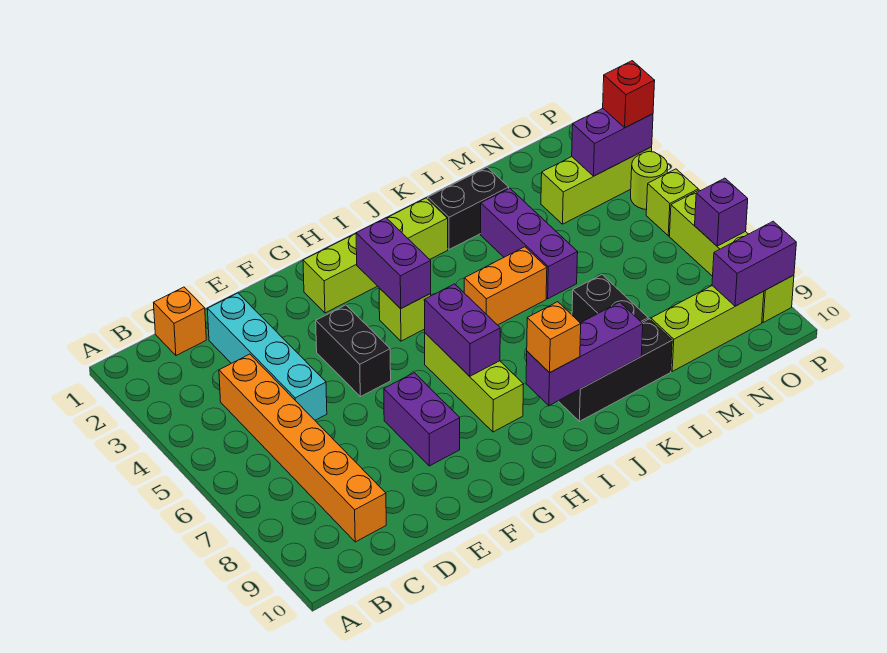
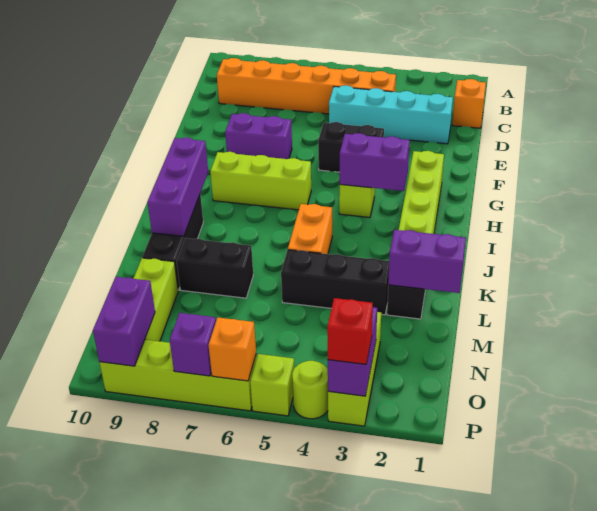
purple 1x2 brick [424,284,500,376] -> purple 1x2 brick moved to [388,230,466,293]
orange 1x1 brick [527,302,581,373] -> orange 1x1 brick moved to [209,318,256,381]
purple 1x3 brick [481,188,578,299] -> black 1x3 brick [281,250,389,315]

